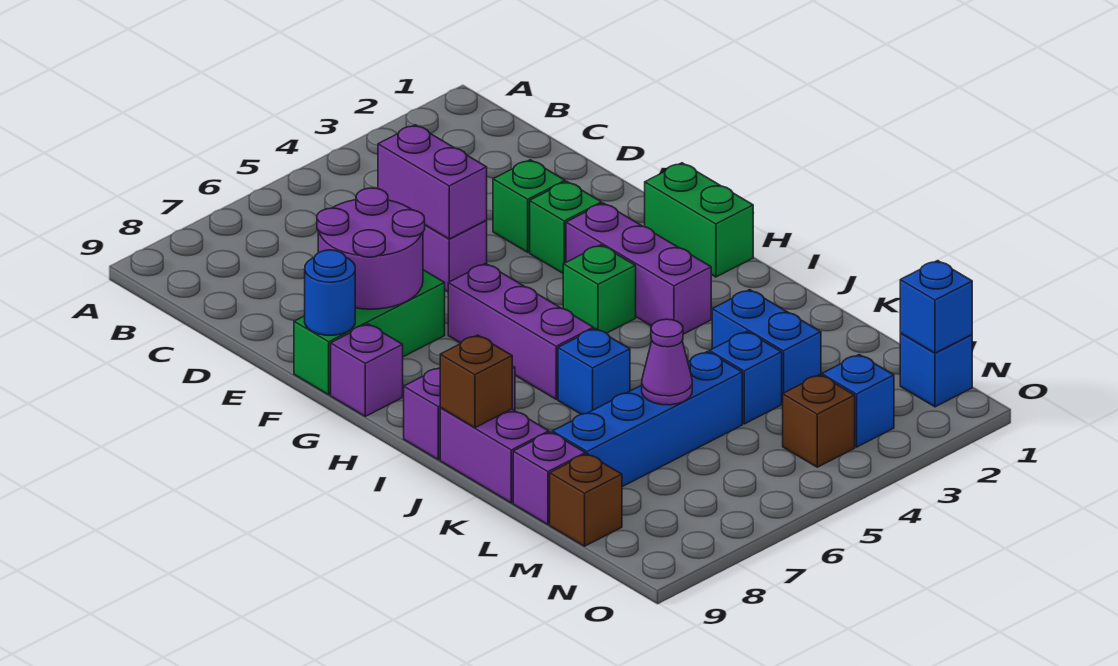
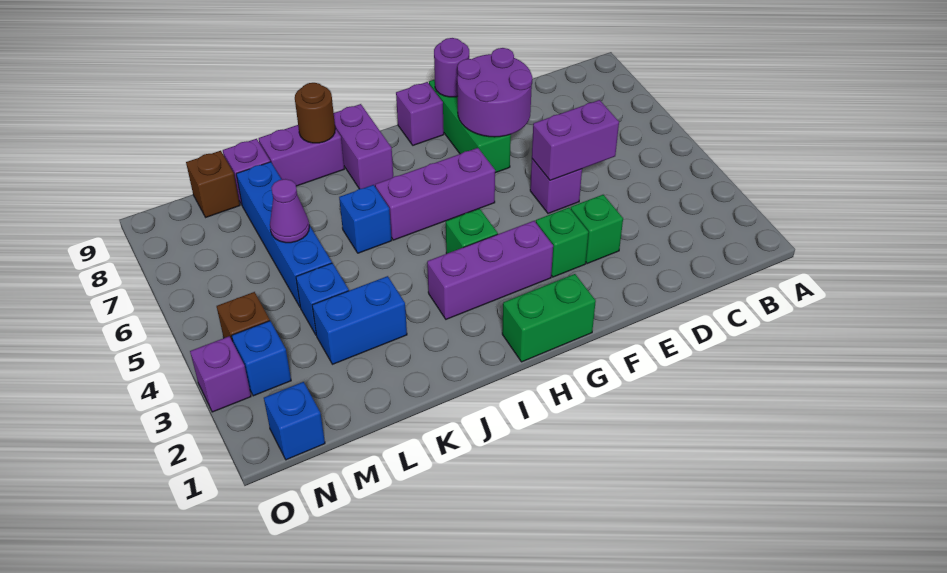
blue 1x1 round brick [305,250,355,335] -> purple 1x1 round brick [434,38,469,97]
brown 1x1 brick [440,335,512,428] -> brown 1x1 round brick [295,83,335,143]
blue 1x1 brick [900,261,972,353] -> none
none -> purple 1x1 brick [190,336,251,412]

